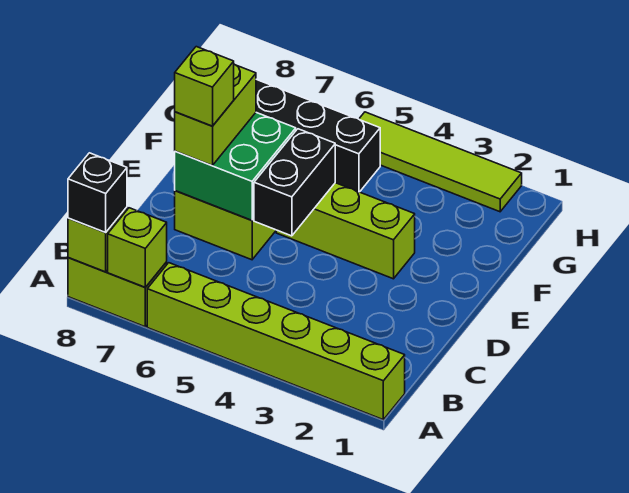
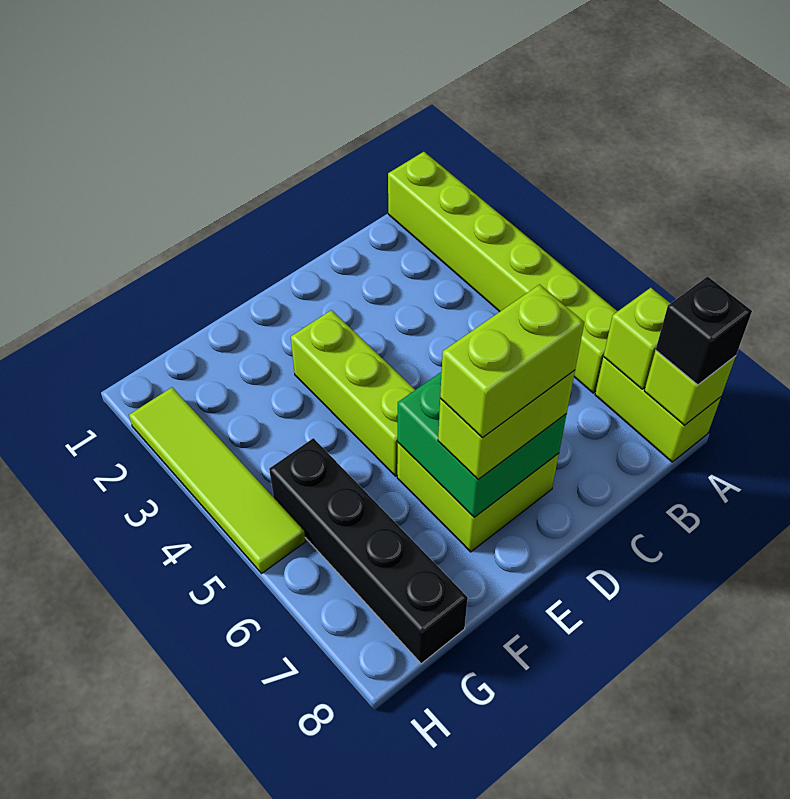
black 1x2 brick [254,129,335,236] -> none
lime 1x1 brick [175,47,234,126] -> lime 1x2 brick [440,285,584,438]

